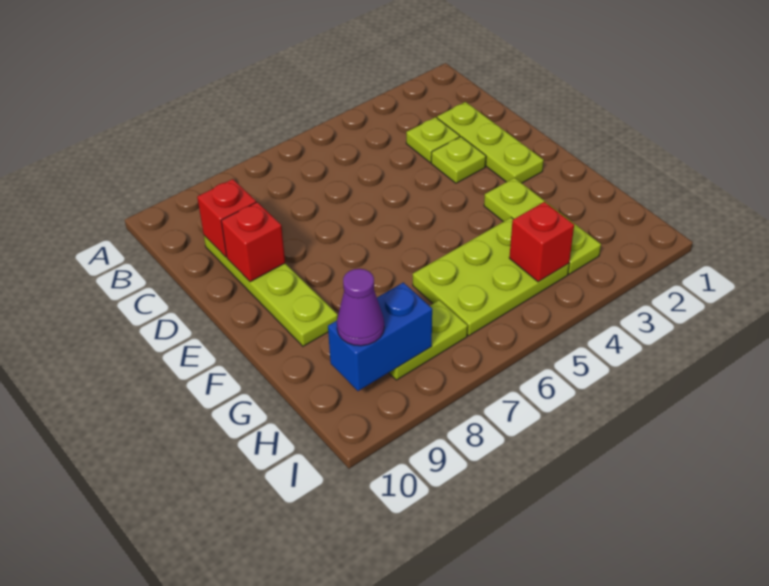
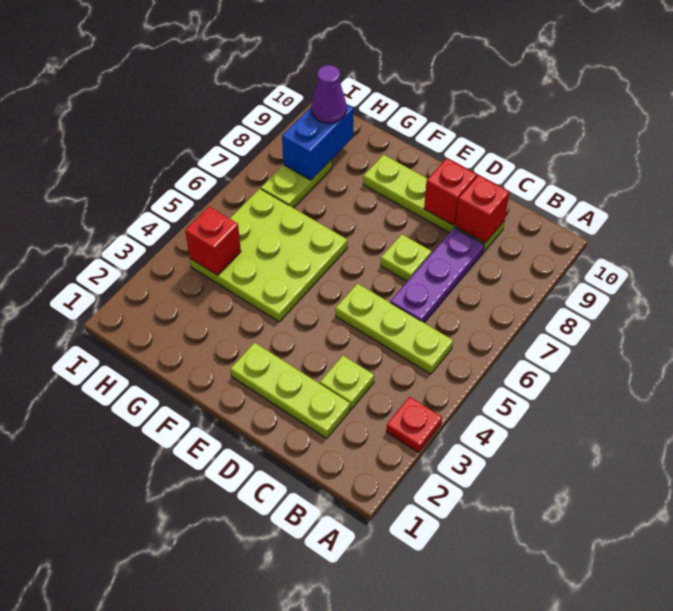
none -> red 1x1 plate [386,397,442,453]
none -> purple 1x3 plate [390,228,484,323]
lime 1x1 plate [431,137,486,183] -> lime 1x1 plate moved to [381,234,432,281]
lime 1x3 plate [484,178,601,274] -> lime 1x3 plate moved to [336,284,453,374]
lime 2x3 plate [413,217,569,336] -> lime 3x3 plate [190,189,347,322]

